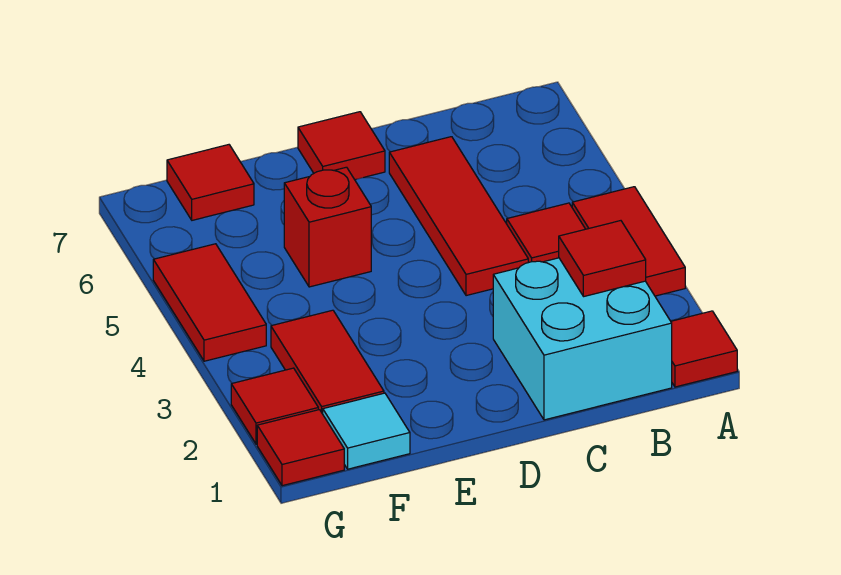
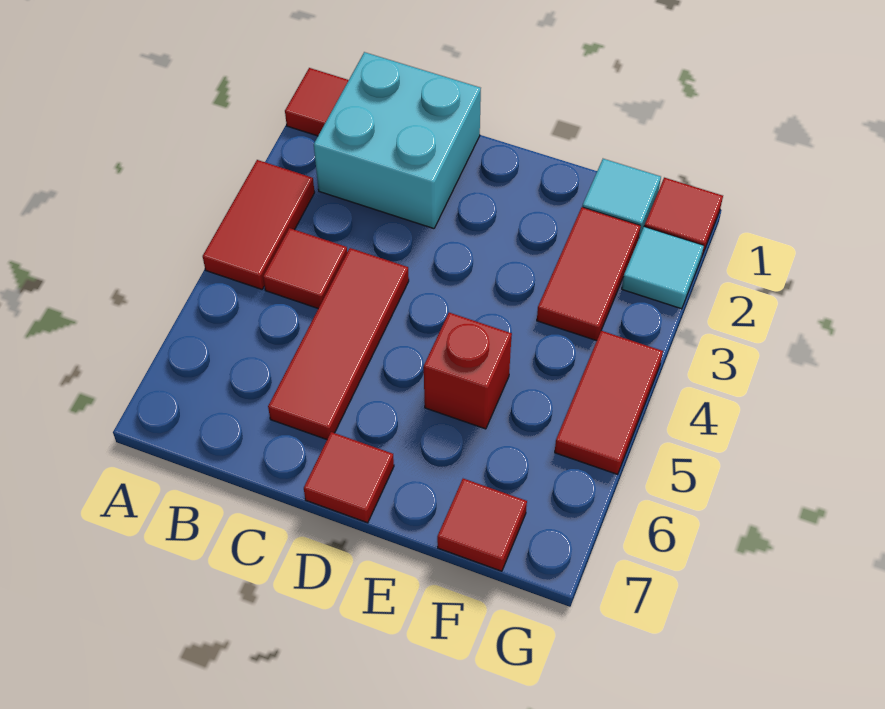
red 1x1 tile [559,221,646,297] -> none
red 1x1 tile [231,368,318,444] -> cyan 1x1 tile [622,227,704,309]

